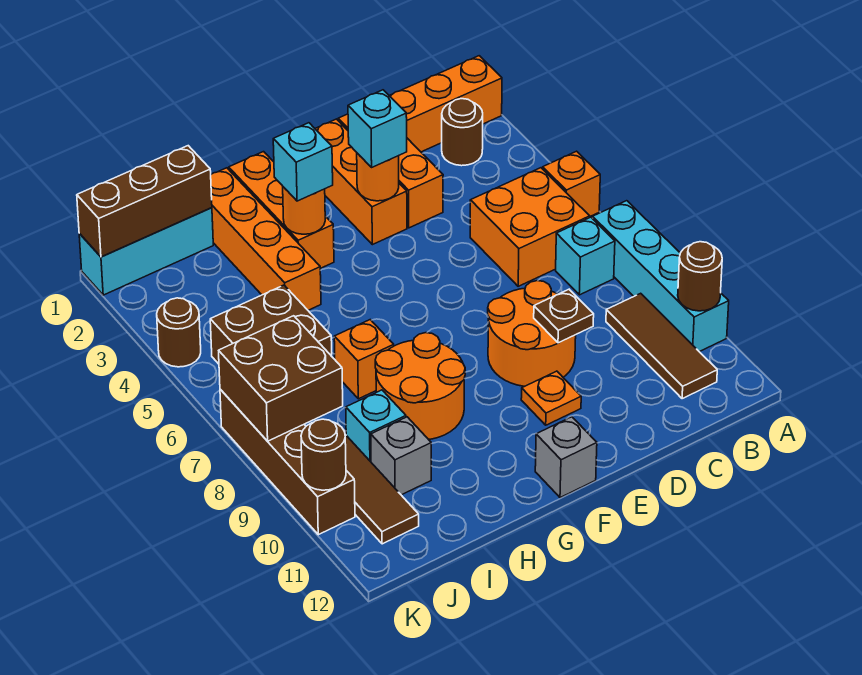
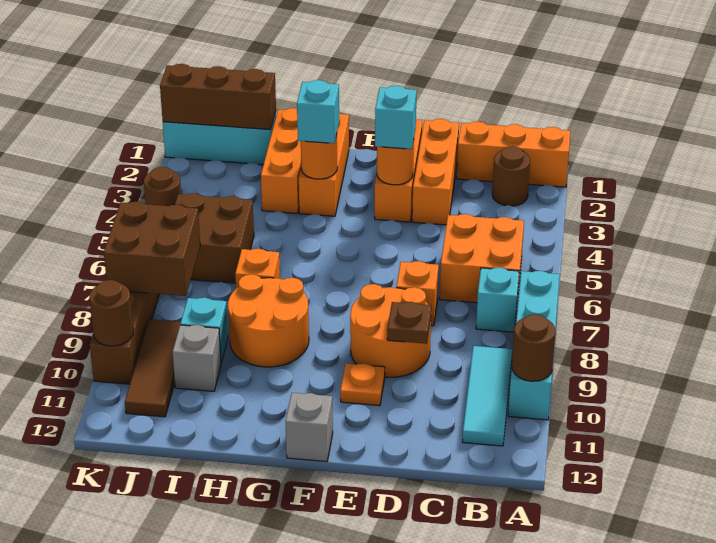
orange 1x1 brick [543,151,600,216] -> orange 1x1 brick moved to [396,261,439,326]
brown 1x3 tile [606,293,717,399] -> cyan 1x3 tile [463,346,512,446]
orange 1x4 brick [211,168,321,310] -> orange 1x3 brick [261,108,301,213]

